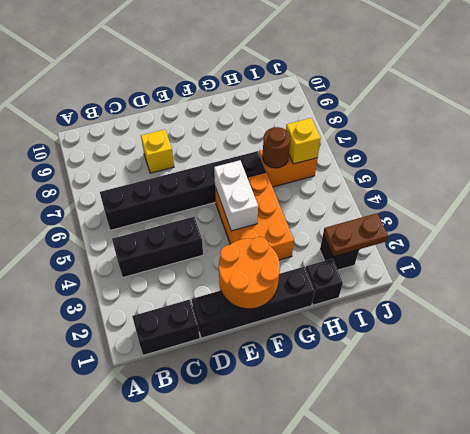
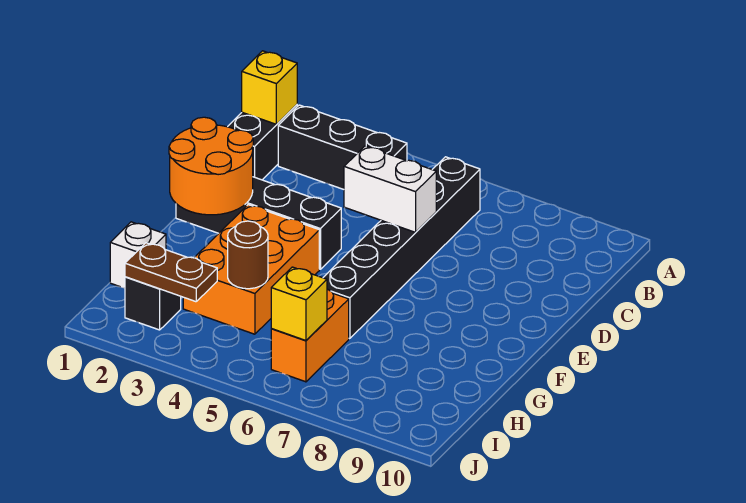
black 1x3 brick [112,217,203,277] -> black 1x3 brick turned to [278,105,407,189]
black 1x4 brick [192,267,315,338] -> black 1x4 brick turned to [176,177,341,269]
yellow 1x1 brick [141,130,174,173] -> yellow 1x1 brick moved to [242,51,297,124]
orange 2x3 brick [215,173,294,260] -> orange 2x3 brick turned to [183,205,319,334]
white 1x2 brick [214,160,258,231] -> white 1x2 brick moved to [344,146,436,232]
black 1x1 brick [306,259,343,305] -> white 1x1 brick [110,222,166,288]
brown 1x1 round brick [263,127,290,168] -> brown 1x1 round brick moved to [228,221,268,289]
brown 1x2 plate [323,213,388,257] -> brown 1x2 plate turned to [125,243,217,302]

